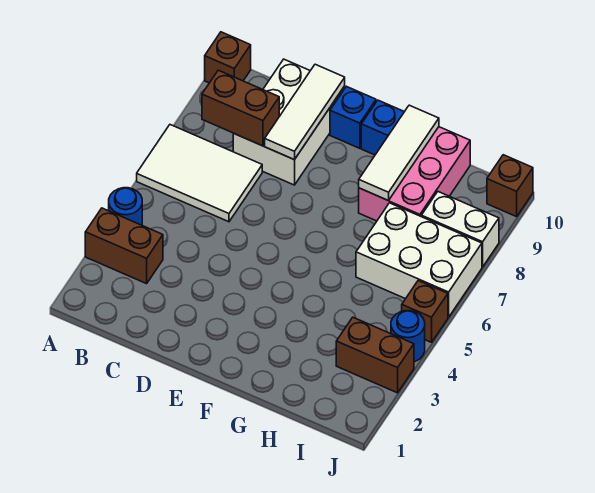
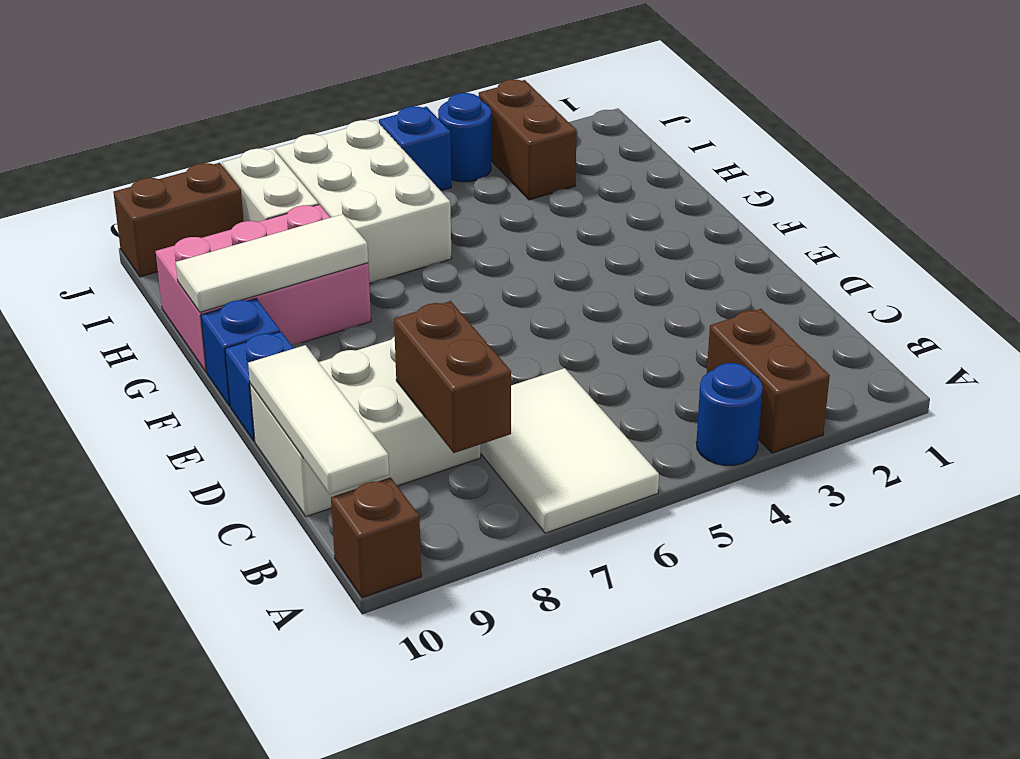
white 1x3 tile [265,64,345,160] -> white 1x3 tile turned to [248,345,389,495]
brown 1x1 brick [402,281,448,342] -> blue 1x1 brick [379,106,451,190]
brown 1x1 brick [487,155,533,217] -> brown 1x2 brick [113,163,244,277]

